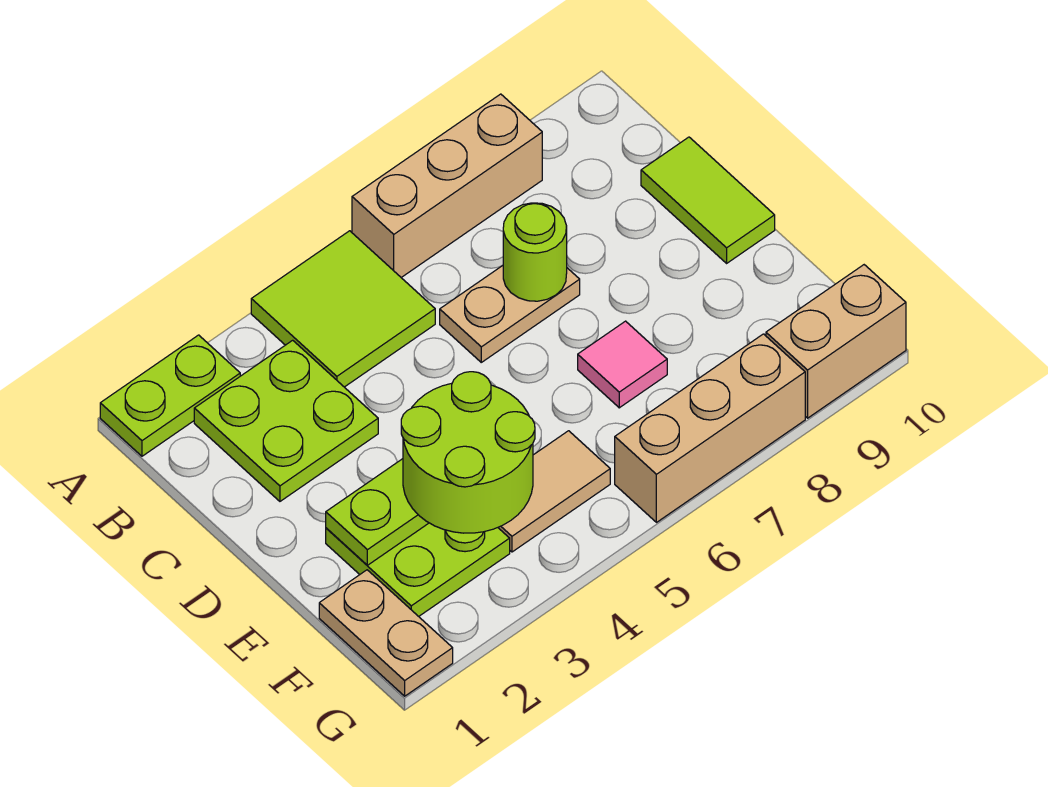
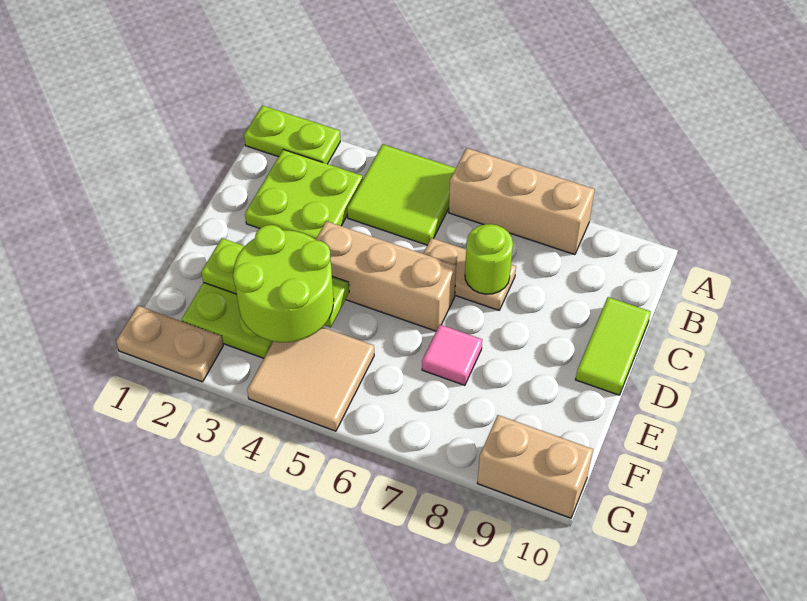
tan 1x2 plate [319,570,453,696] -> tan 1x2 plate turned to [116,306,223,382]
tan 1x2 tile [498,431,610,552] -> tan 2x2 tile [247,327,374,431]
tan 1x3 brick [615,334,805,522] -> tan 1x3 brick moved to [316,221,456,331]

